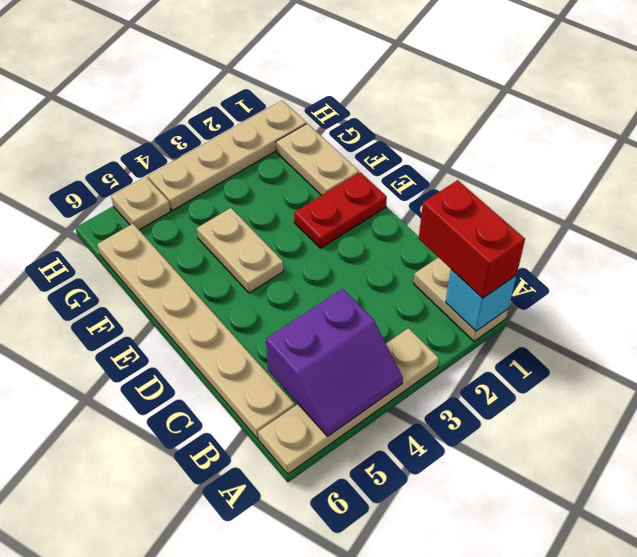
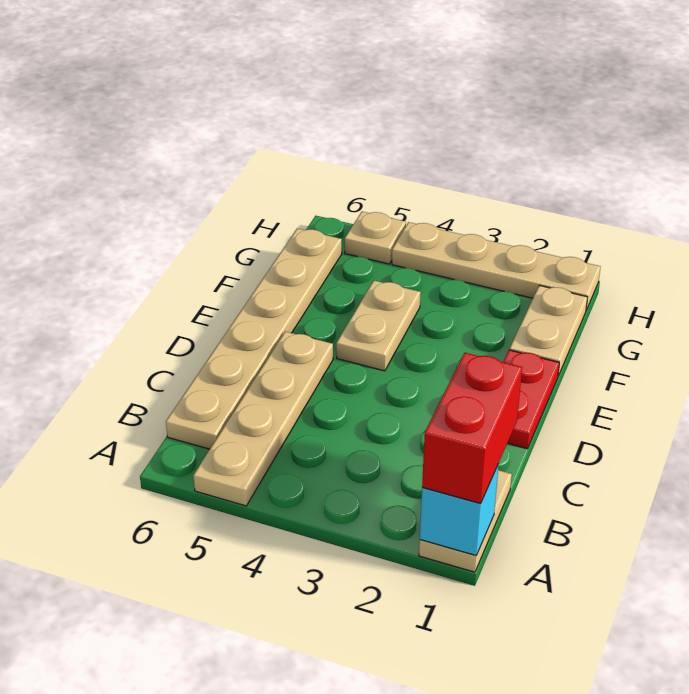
tan 1x4 plate [258,328,439,474] -> tan 1x4 plate turned to [193,332,333,506]
purple 2x2 slope [266,289,403,436] -> none
red 1x2 plate [294,172,387,248] -> red 1x2 plate turned to [503,350,559,449]

